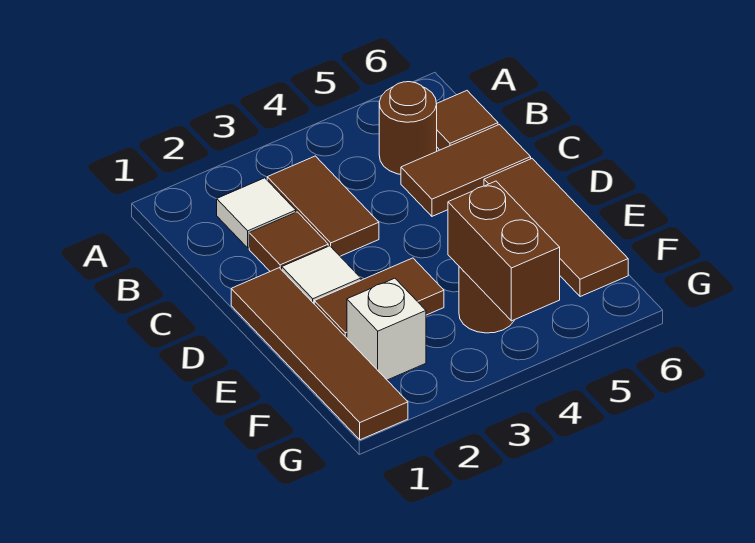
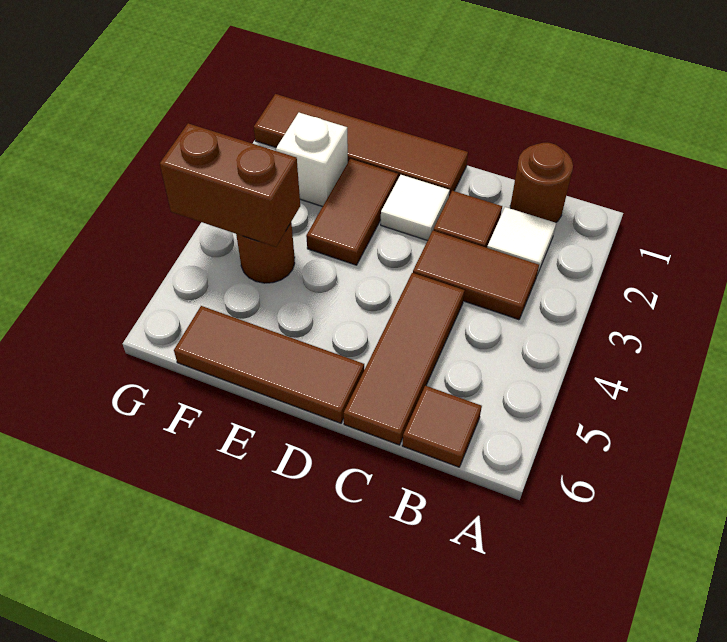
brown 1x1 round brick [379,82,437,174] -> brown 1x1 round brick moved to [510,143,573,223]
brown 1x2 tile [401,125,531,216] -> brown 1x3 tile [344,273,465,445]

